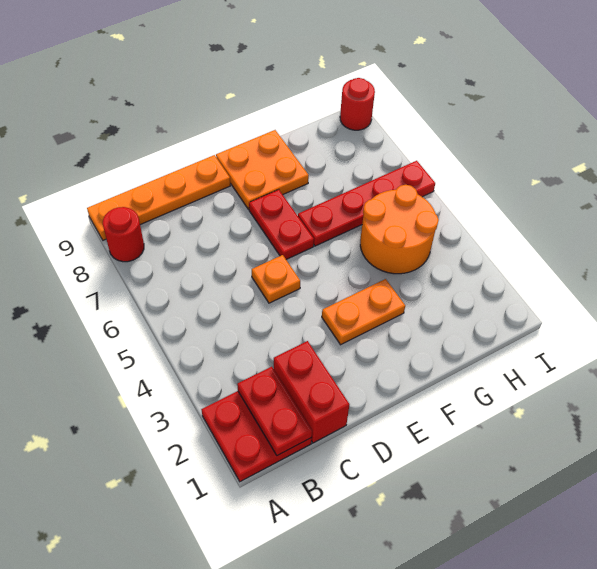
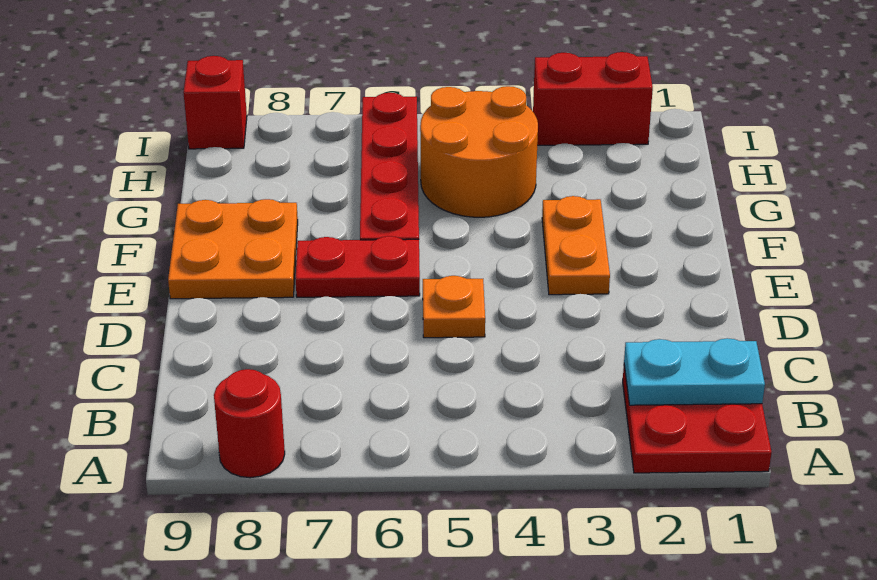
orange 1x4 plate [87,155,230,240] -> none
red 1x2 plate [237,367,312,455] -> cyan 1x2 plate [624,338,765,405]
red 1x2 brick [274,341,349,443] -> red 1x2 brick moved to [533,52,653,145]
red 1x1 round brick [340,78,375,130] -> red 1x1 brick [183,56,247,149]

